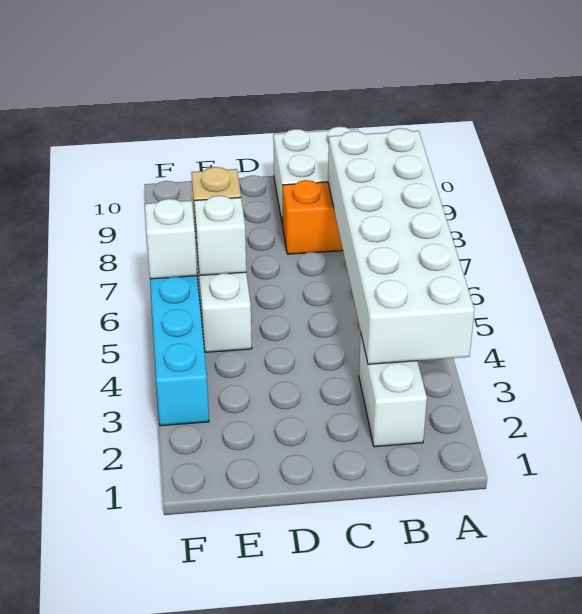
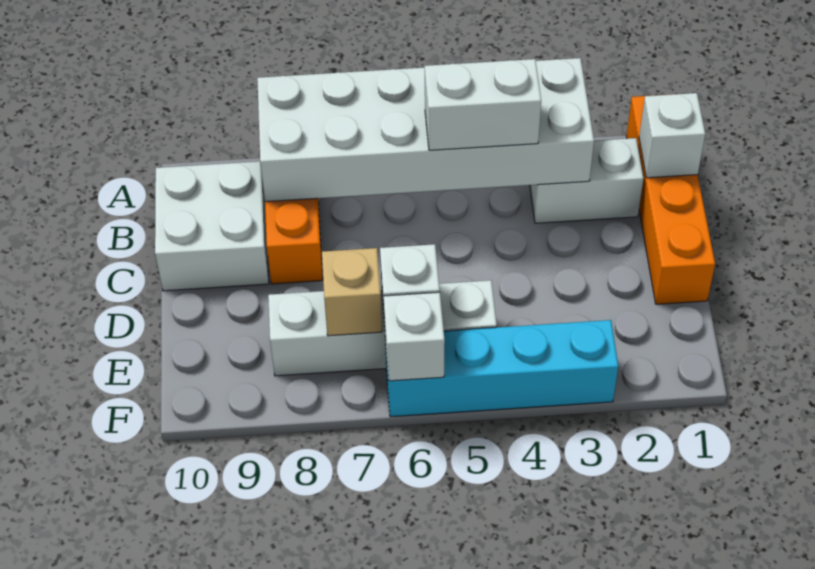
none -> orange 1x4 brick [626,94,715,304]
none -> white 1x1 brick [639,93,705,178]
none -> white 1x2 brick [425,59,541,150]

